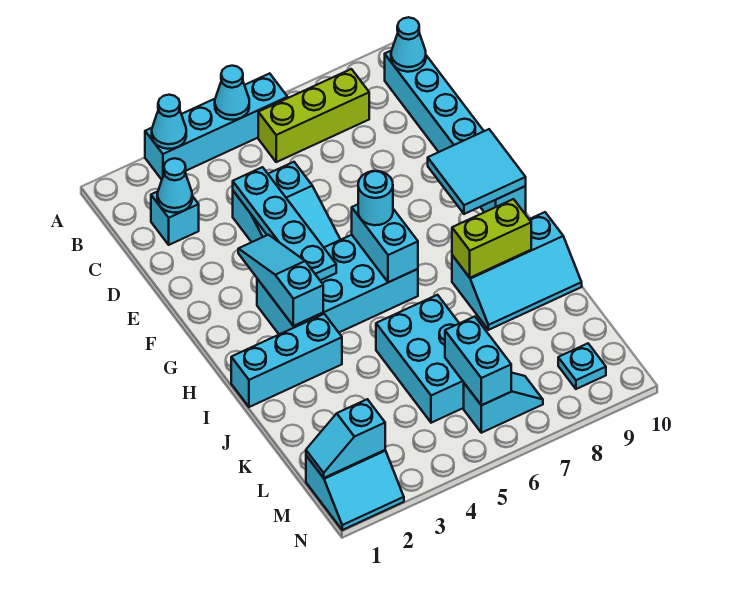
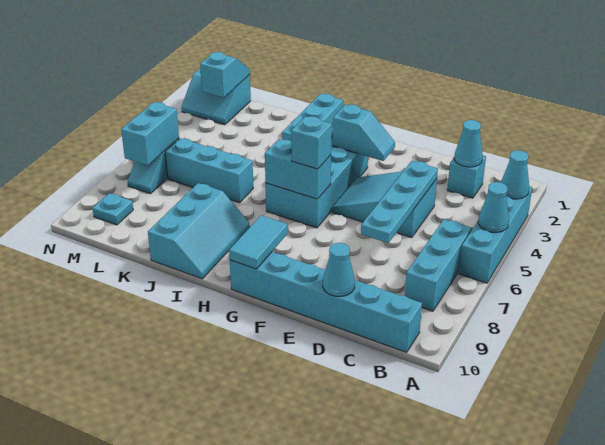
lime 1x3 brick [258,69,369,162] -> cyan 1x3 brick [405,219,472,311]
cyan 1x1 cone [391,17,426,72] -> cyan 1x1 cone moved to [323,243,355,296]
cyan 1x4 plate [233,167,336,280] -> cyan 1x4 plate turned to [361,161,438,243]
cyan 1x3 slope [238,235,323,326] -> cyan 1x2 slope [333,105,395,161]
cyan 2x2 tile [428,129,526,214] -> cyan 1x2 tile [229,215,288,269]
cyan 1x1 round brick [358,171,393,225] -> cyan 1x1 brick [291,116,332,169]
cyan 2x3 slope [452,212,582,330] -> cyan 2x3 slope turned to [148,183,250,279]
lime 1x2 brick [452,199,531,278] -> none
cyan 2x3 brick [376,295,464,423] -> cyan 1x3 brick [165,138,253,203]
cyan 1x2 brick [445,317,511,405] -> cyan 1x2 brick turned to [121,102,179,165]
cyan 2x2 slope [306,450,404,530] -> cyan 2x2 slope turned to [181,69,251,125]

